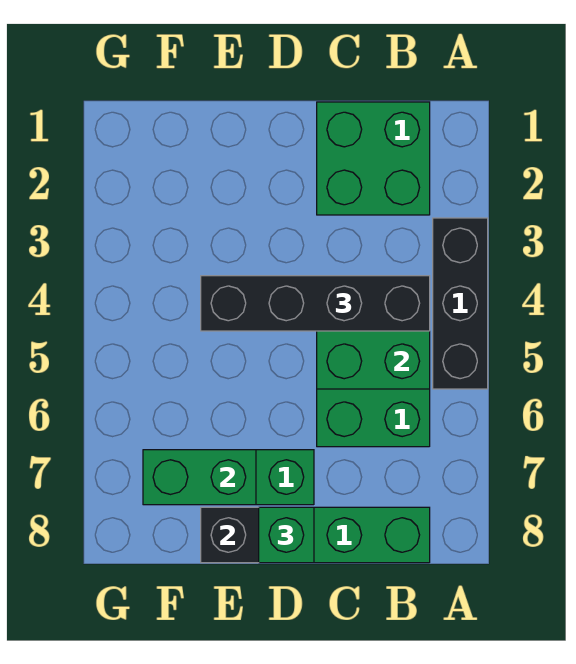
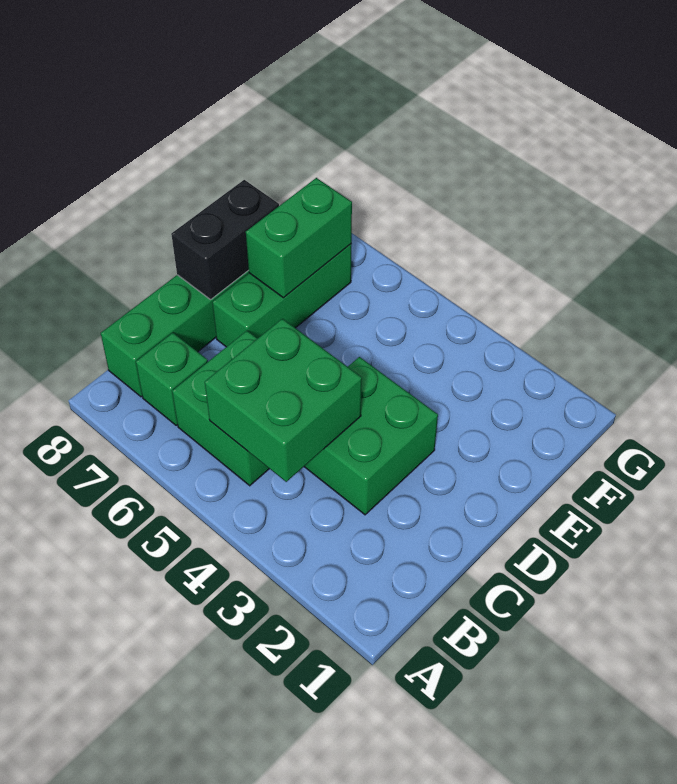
black 1x3 brick [433,218,488,389] -> none
green 2x2 brick [317,102,430,215] -> green 2x2 brick moved to [304,357,438,515]
black 1x4 brick [201,276,430,331] -> none
green 1x1 brick [259,507,314,563] -> green 1x1 brick moved to [136,333,208,425]

